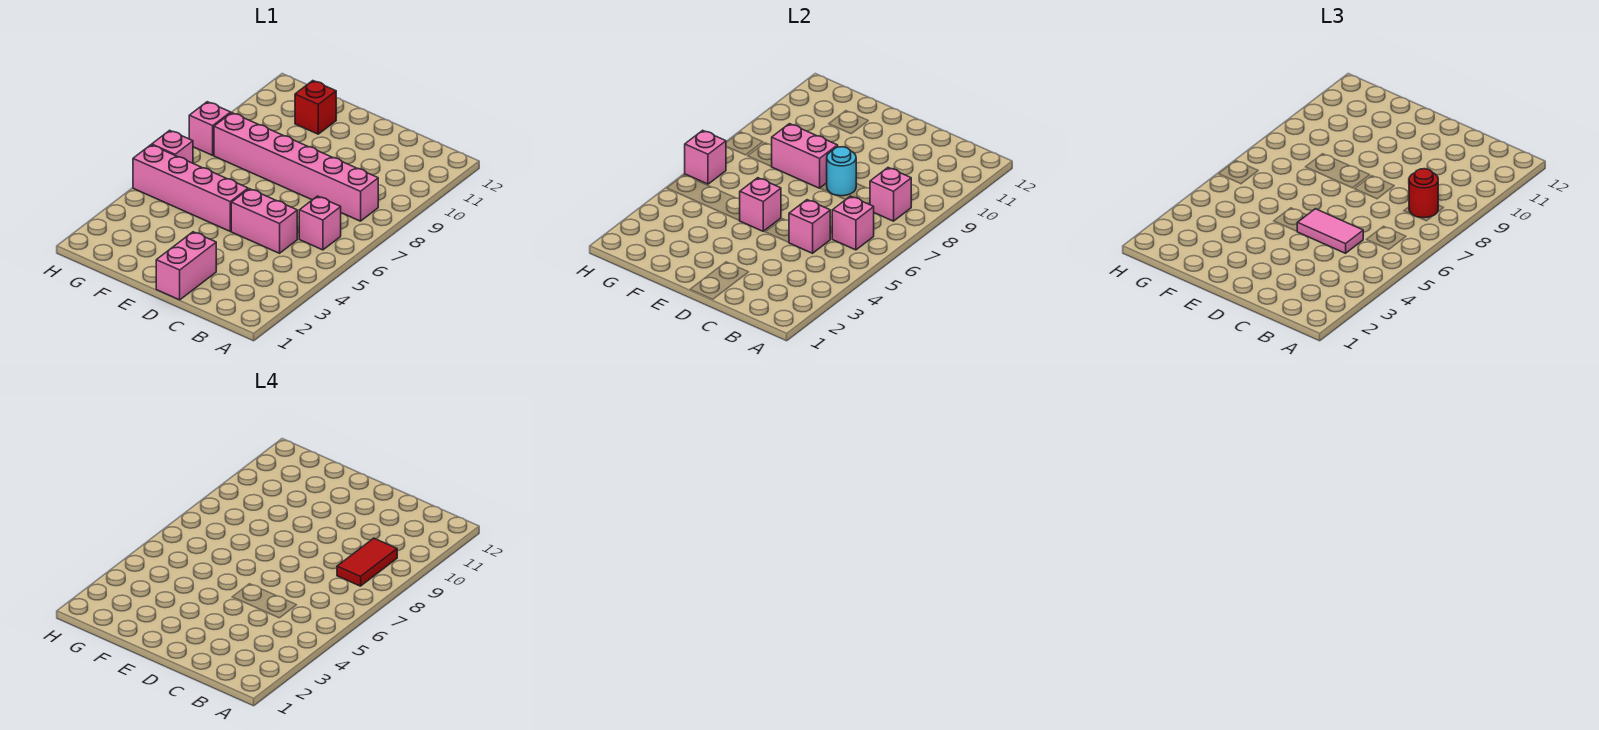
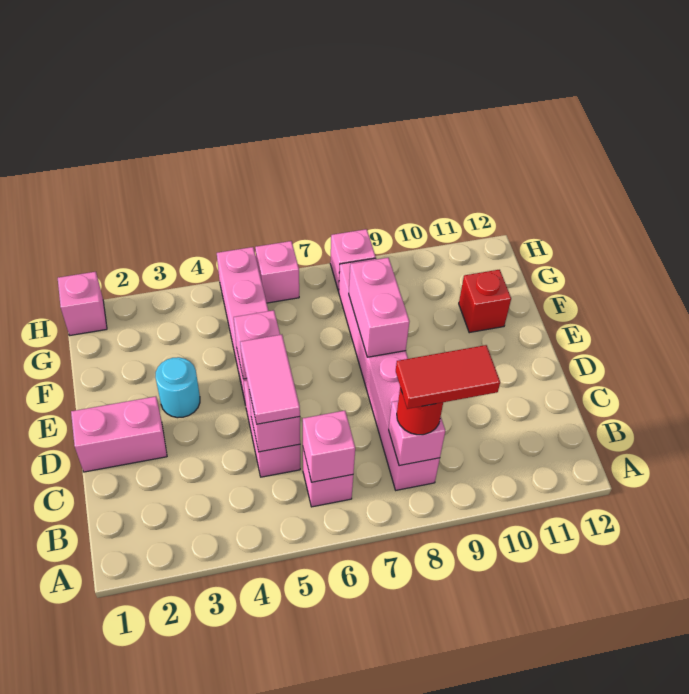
cyan 1x1 round brick [827,147,856,196] -> cyan 1x1 round brick moved to [155,357,200,418]
pink 1x1 brick [685,130,726,184] -> pink 1x1 brick moved to [58,272,107,336]

